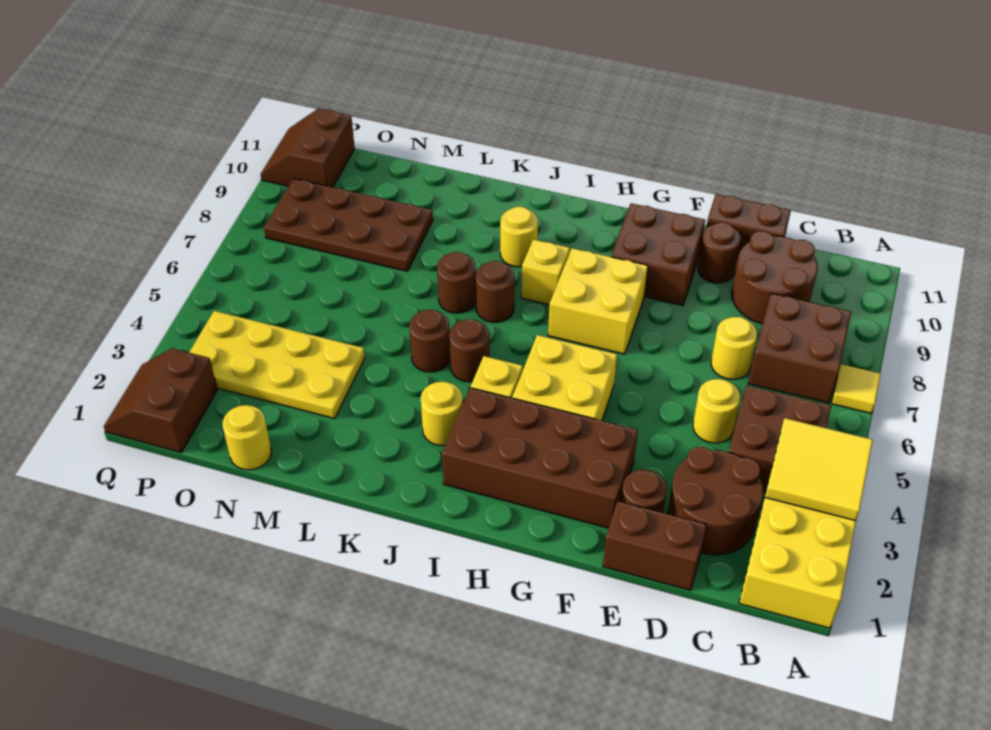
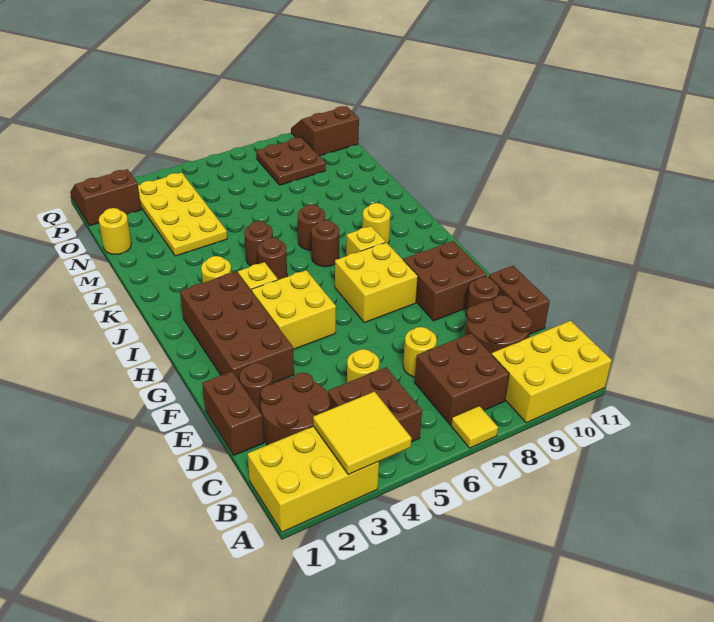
none -> yellow 2x3 brick [492,321,612,423]
brown 2x4 plate [264,179,433,271] -> brown 2x2 plate [256,137,326,185]

